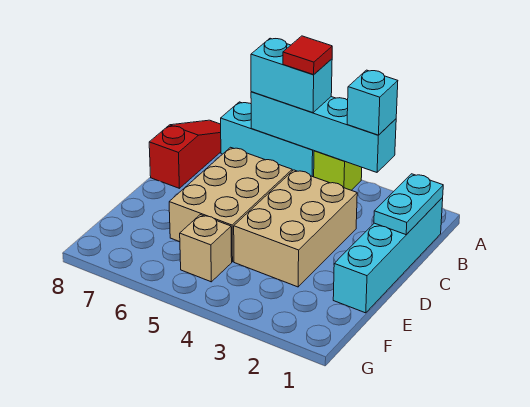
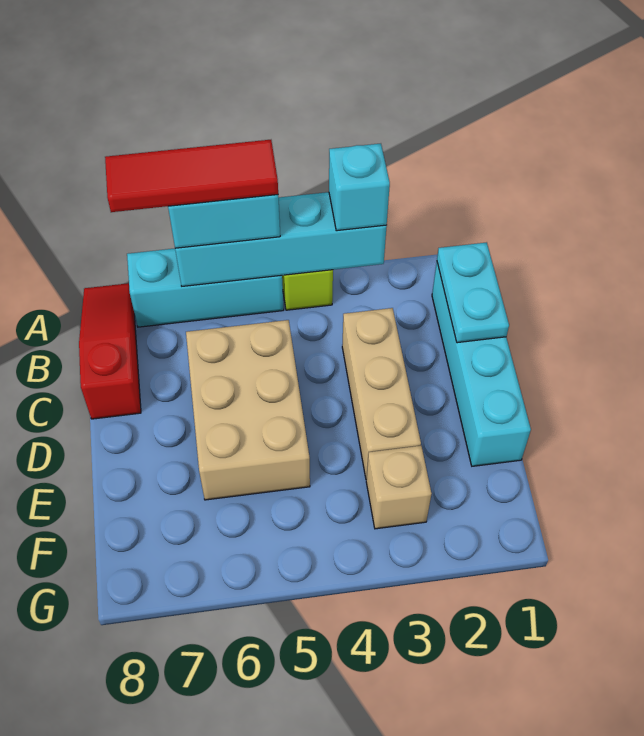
red 1x1 tile [283,36,332,75] -> red 1x3 tile [105,140,278,212]
tan 2x3 brick [234,170,357,287] -> tan 1x3 brick [342,308,421,480]
tan 1x1 brick [180,215,232,282] -> tan 1x1 brick moved to [366,446,432,529]

